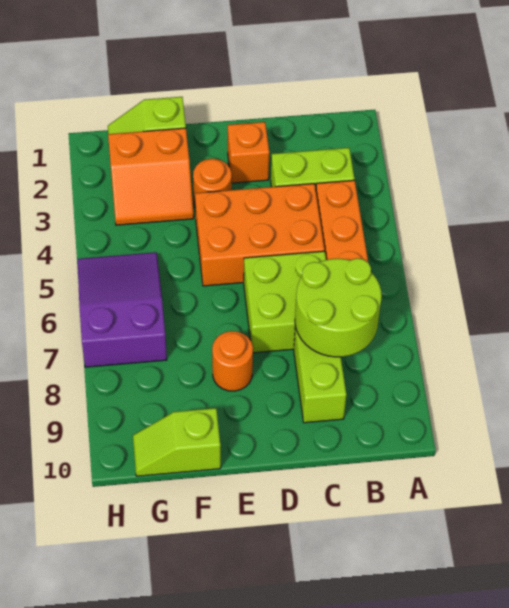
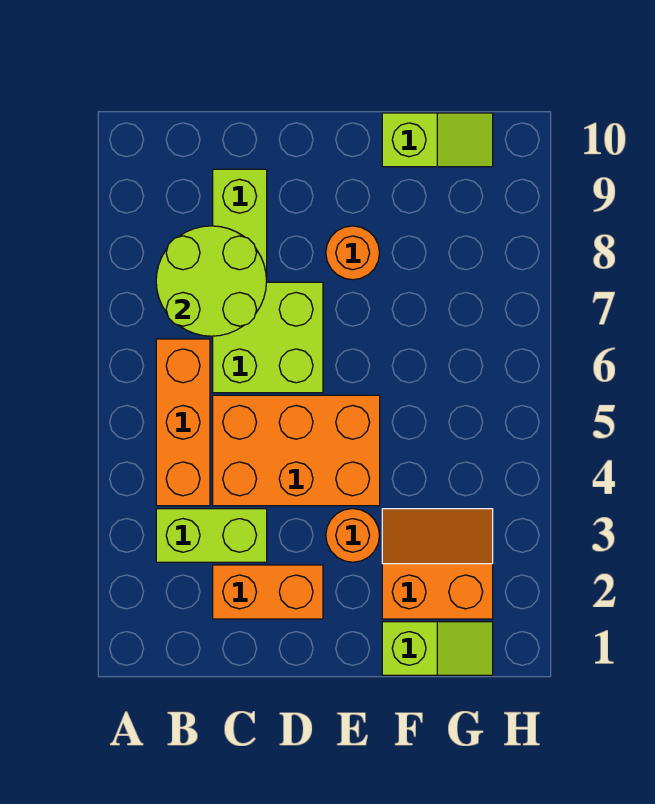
orange 1x1 brick [228,122,269,183] -> orange 1x2 brick [213,565,323,619]
purple 2x3 slope [78,252,167,367] -> none

